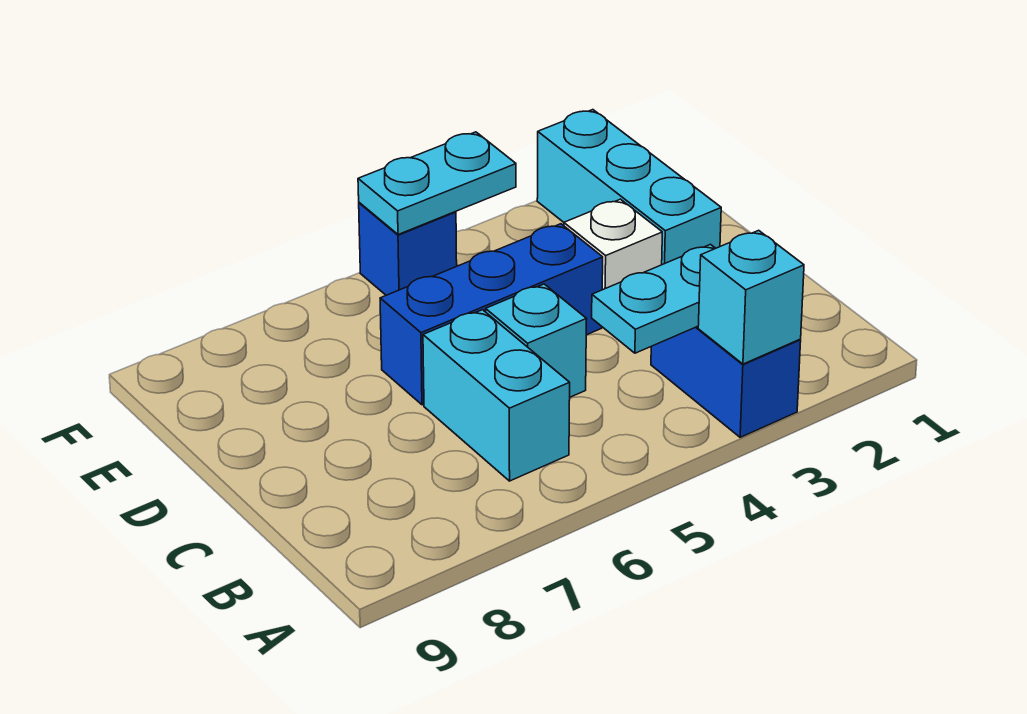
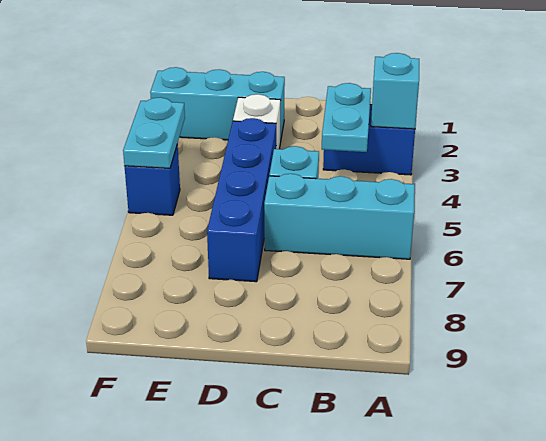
cyan 1x2 brick [423,310,570,481] -> cyan 1x3 brick [264,174,415,259]
blue 1x3 brick [380,224,603,405] -> blue 1x4 brick [207,118,276,282]

